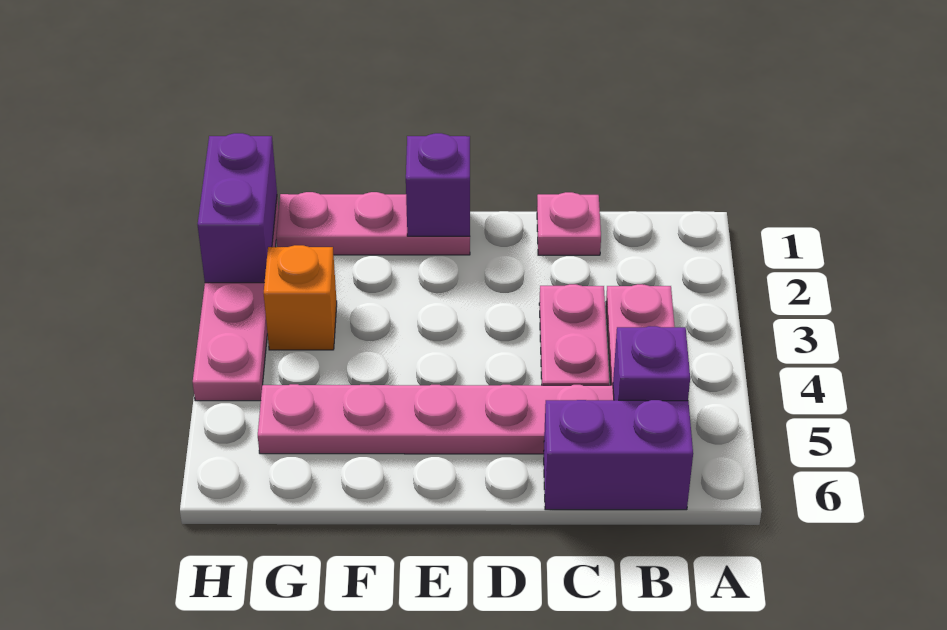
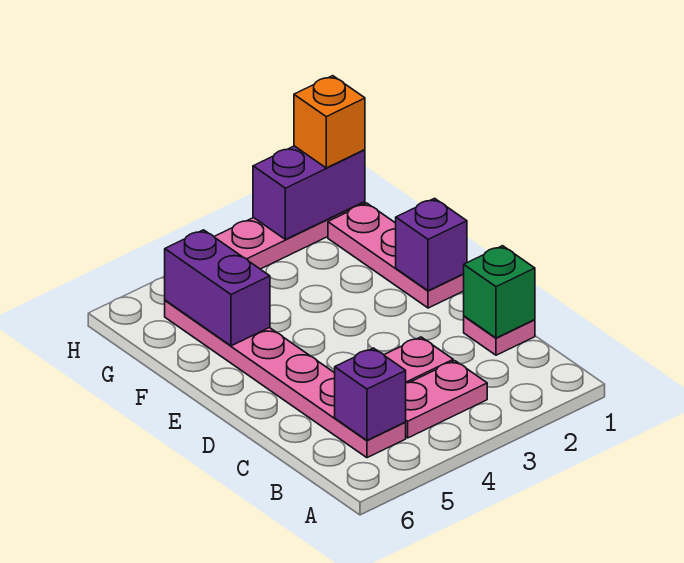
purple 1x2 brick [544,400,693,510] -> purple 1x2 brick moved to [165,230,270,346]
none -> green 1x1 brick [464,246,535,338]
orange 1x1 brick [264,245,337,350] -> orange 1x1 brick moved to [294,76,365,168]

